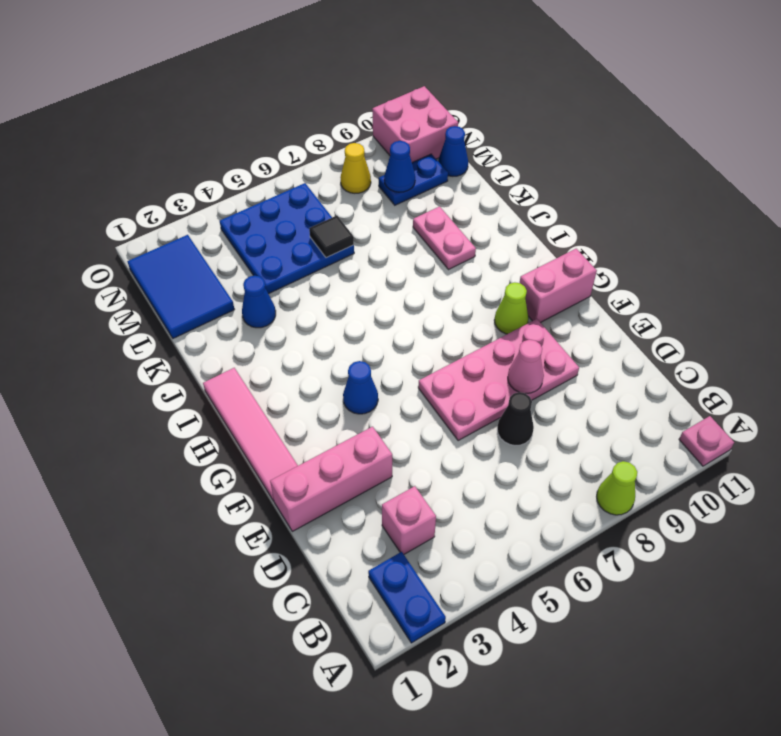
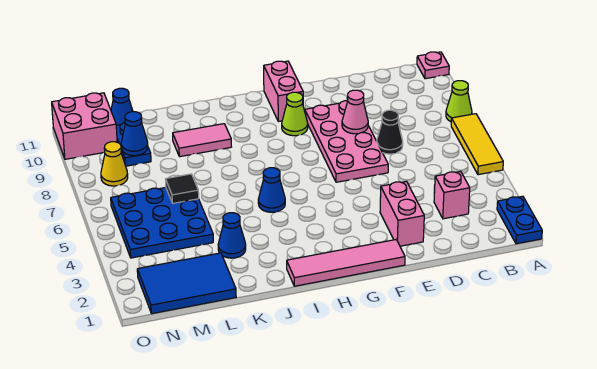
blue 1x2 plate [368,552,446,643] -> blue 1x2 plate turned to [497,196,542,244]
none -> yellow 1x3 tile [451,114,503,175]
pink 1x3 brick [270,427,392,531] -> pink 1x2 brick [380,181,424,246]
blue 1x1 cone [343,361,378,414] -> blue 1x1 cone moved to [258,168,285,212]
pink 1x2 plate [413,207,476,270] -> pink 1x2 tile [173,124,231,157]

